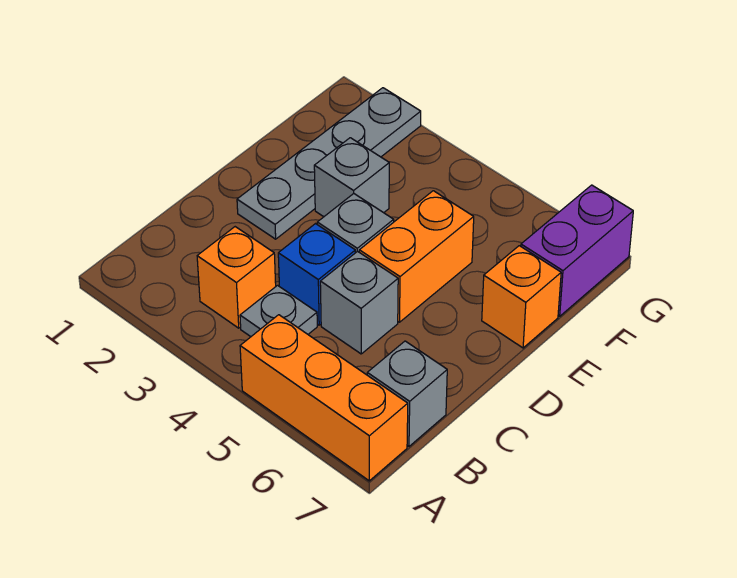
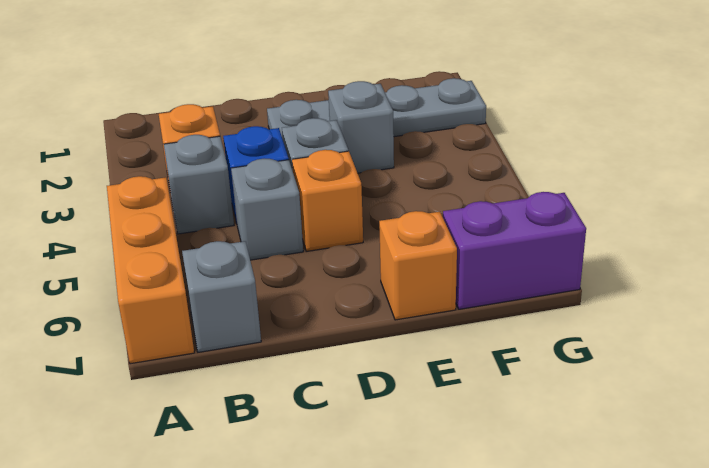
grey 1x1 plate [240,285,317,337] -> grey 1x1 brick [164,135,234,234]
orange 1x2 brick [359,191,474,322] -> orange 1x1 brick [292,150,363,251]

